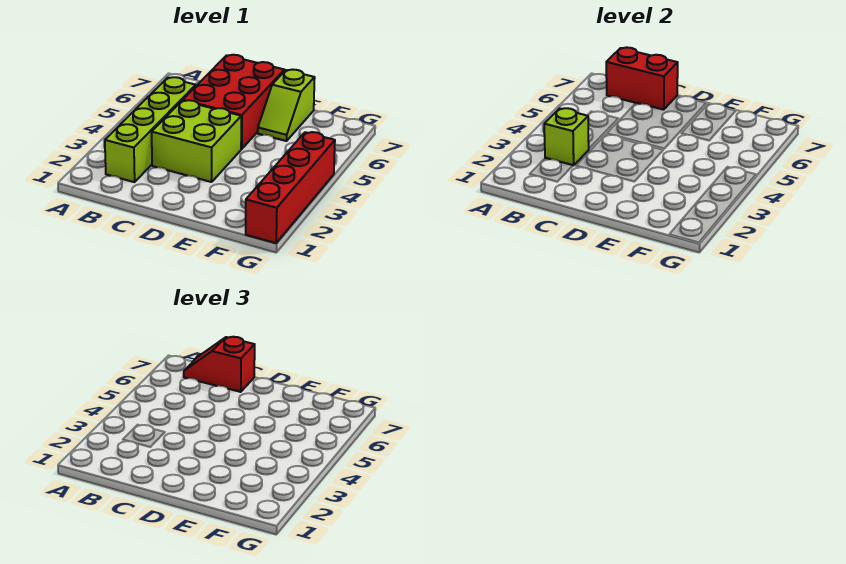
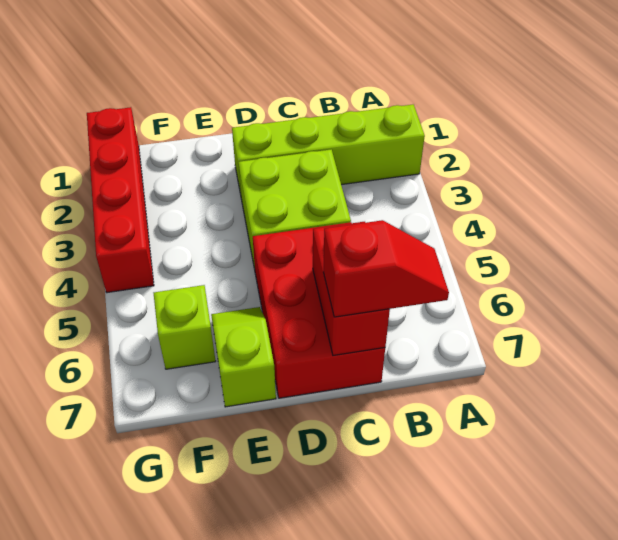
lime 1x4 brick [105,77,196,182] -> lime 1x4 brick turned to [232,104,425,194]
lime 1x1 brick [544,108,589,165] -> lime 1x1 brick moved to [154,285,216,369]
red 1x2 brick [606,47,678,110] -> red 1x2 brick turned to [313,222,390,355]

